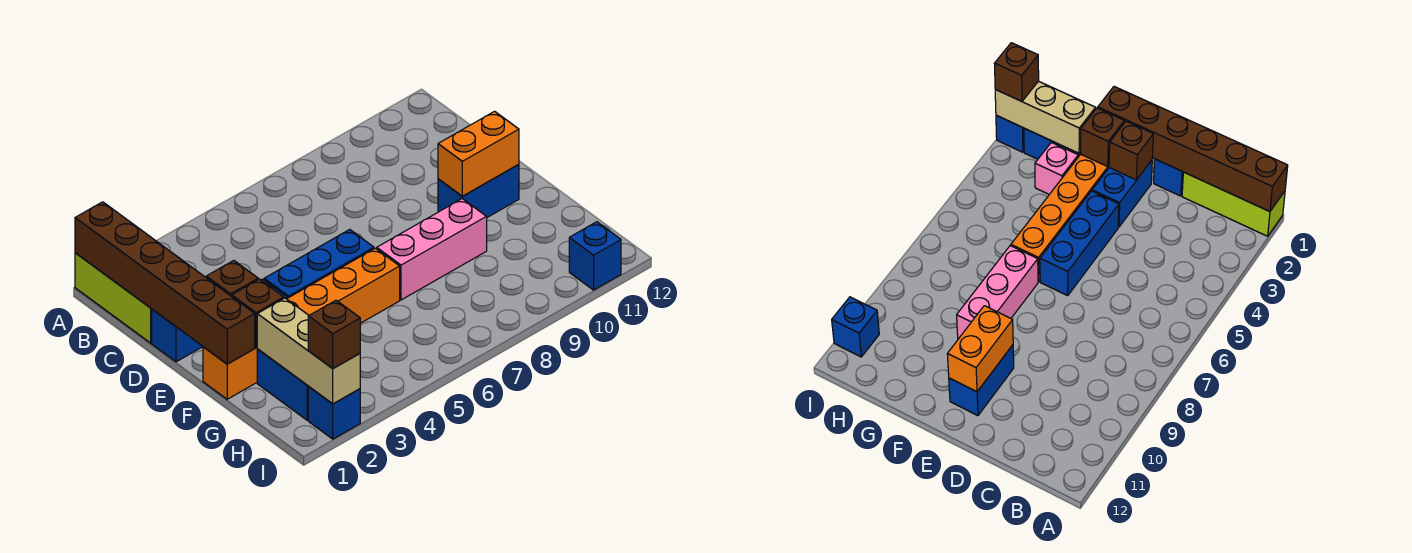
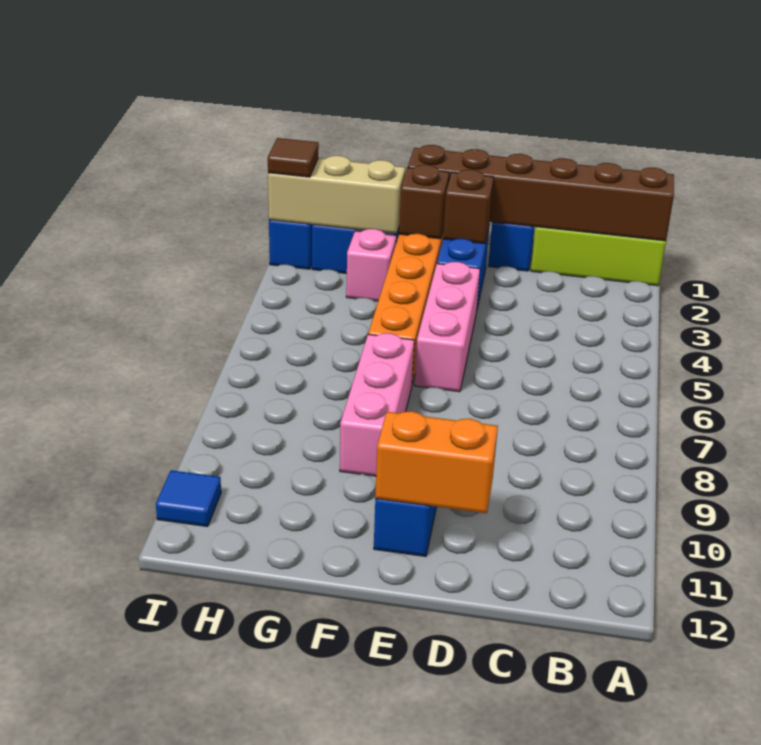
blue 1x3 brick [264,230,374,298] -> pink 1x3 brick [415,262,480,392]
orange 1x2 brick [438,111,519,196] -> orange 1x2 brick turned to [375,411,498,513]
brown 1x1 brick [308,300,360,368] -> brown 1x1 tile [268,138,319,177]
blue 1x1 brick [569,222,621,290] -> blue 1x1 tile [156,470,221,527]

